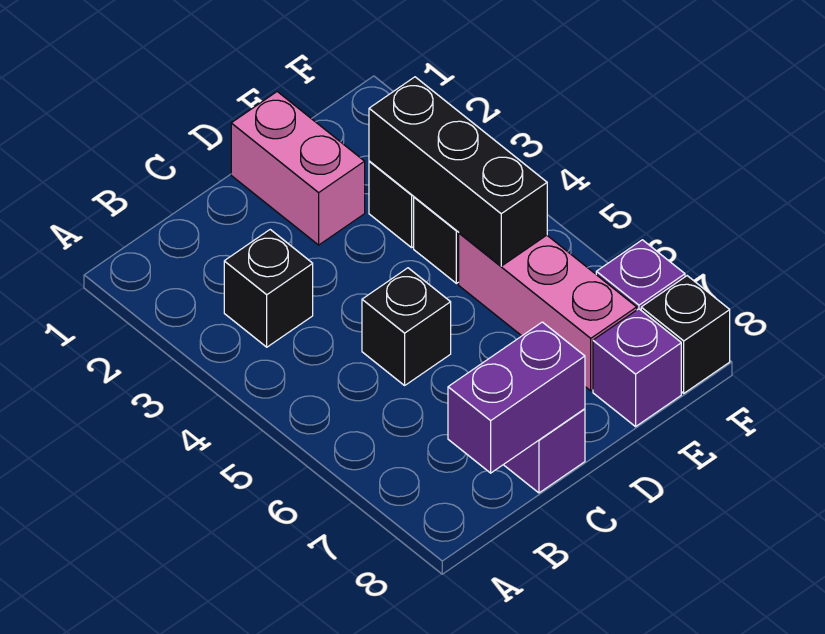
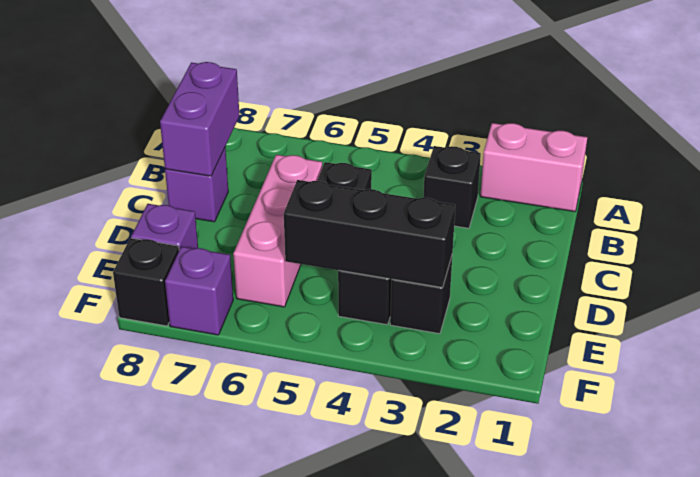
pink 1x2 brick [231,92,365,245] -> pink 1x2 brick moved to [480,123,587,212]
pink 1x3 brick [459,233,637,391] -> pink 1x3 brick turned to [233,155,322,307]

